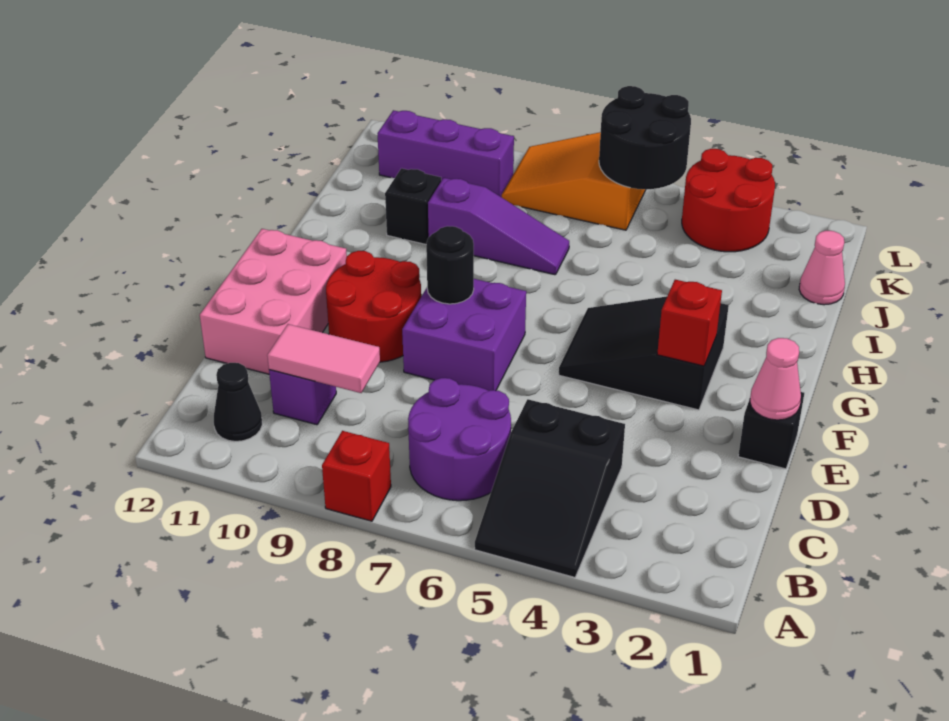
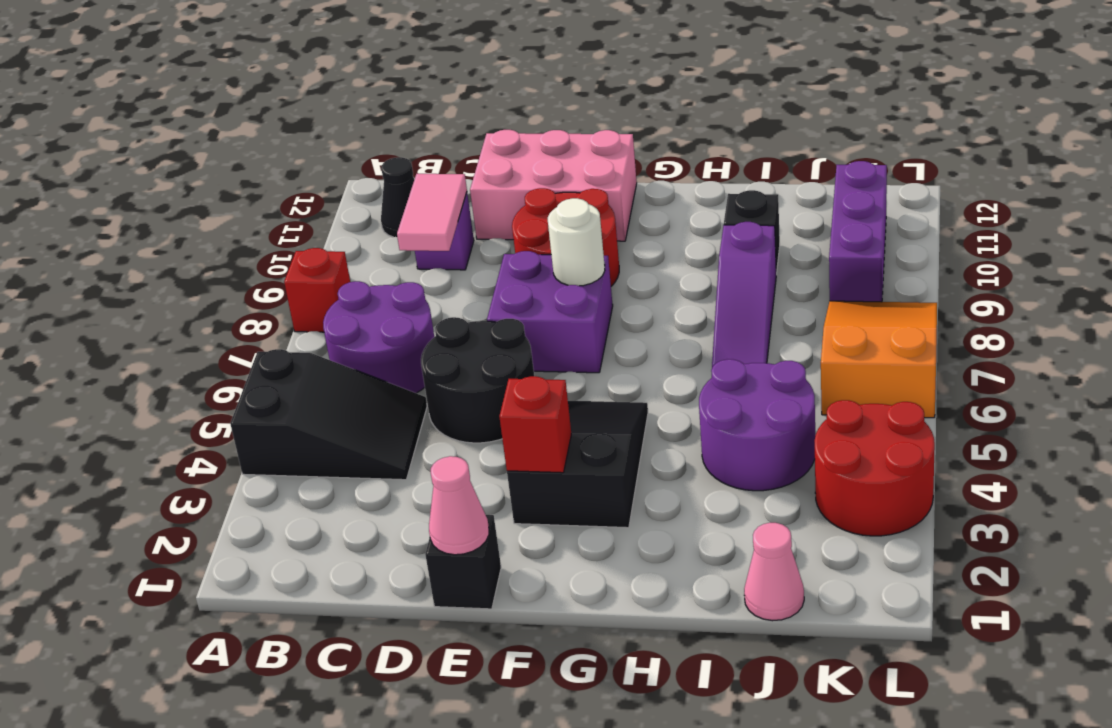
black 2x3 slope [475,399,625,577] -> black 2x3 slope turned to [230,349,427,480]
black 1x1 round brick [426,226,474,304] -> white 1x1 round brick [548,198,605,286]
none -> purple 2x2 round brick [699,359,815,491]
black 2x2 round brick [599,86,691,189] -> black 2x2 round brick moved to [421,317,534,443]

